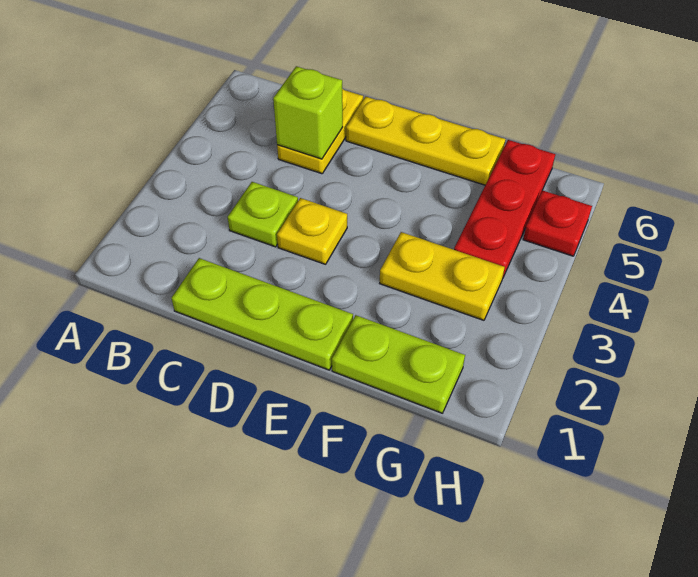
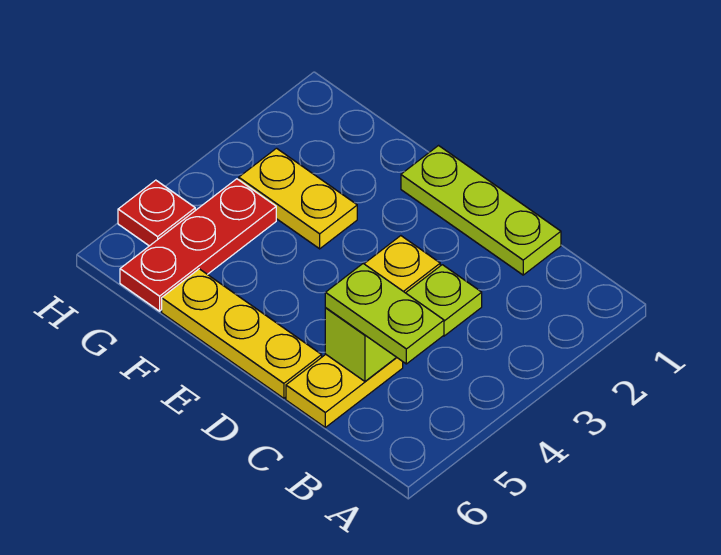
lime 1x2 plate [332,315,465,413] -> lime 1x2 plate moved to [325,264,444,364]

